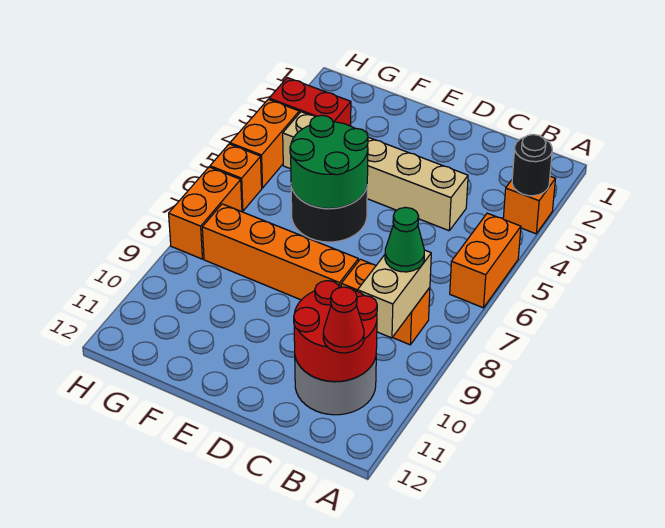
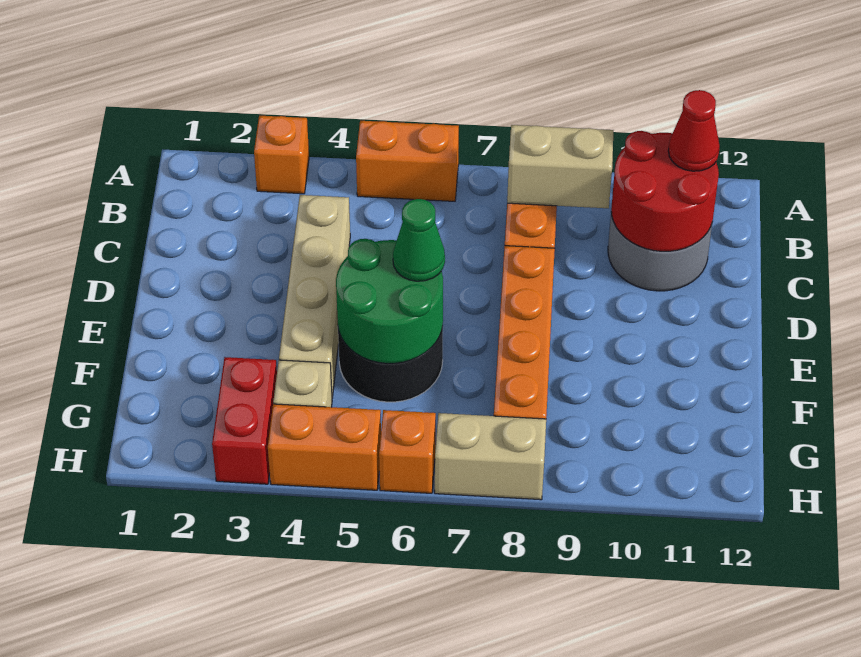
black 1x1 round brick [512,134,552,196] -> none
green 1x1 cone [385,207,425,272] -> green 1x1 cone moved to [393,199,445,281]
orange 1x2 brick [169,167,242,259] -> tan 1x2 brick [435,413,546,500]

